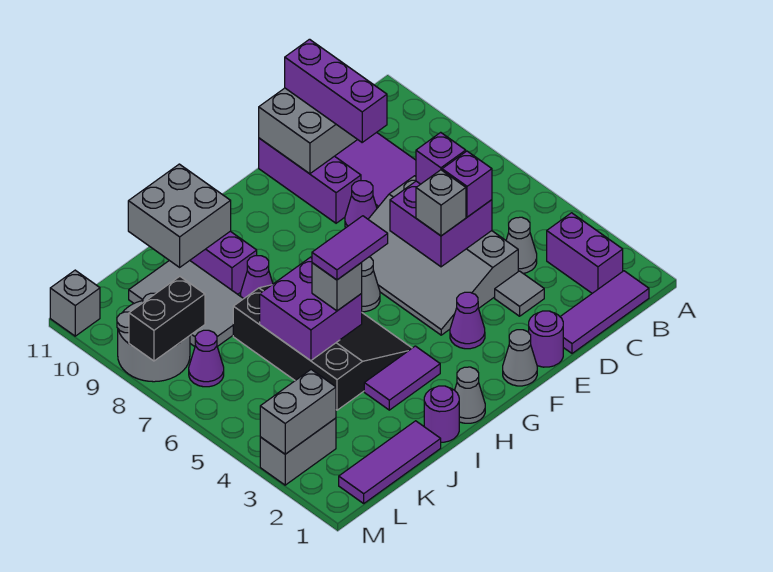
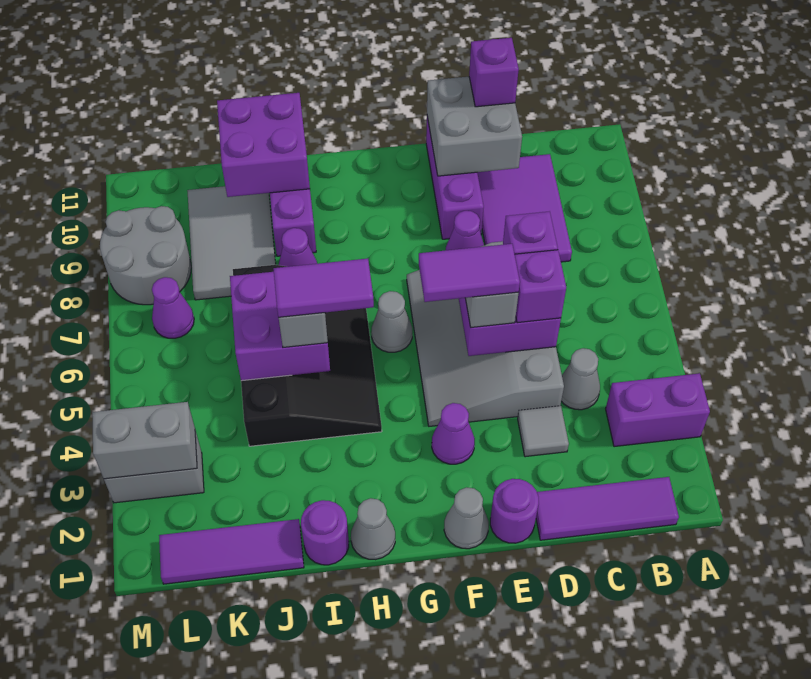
purple 1x2 brick [547,213,623,293] -> purple 1x2 brick turned to [606,373,710,447]
purple 1x3 brick [285,39,387,142] -> purple 1x1 brick [469,38,519,107]
purple 1x2 tile [364,346,440,410] -> purple 1x2 tile moved to [419,244,520,302]
grey 2x2 brick [128,164,231,267] -> purple 2x2 brick [217,93,310,197]
black 1x2 brick [129,276,205,361] -> none
grey 1x1 brick [50,270,100,336] -> none

